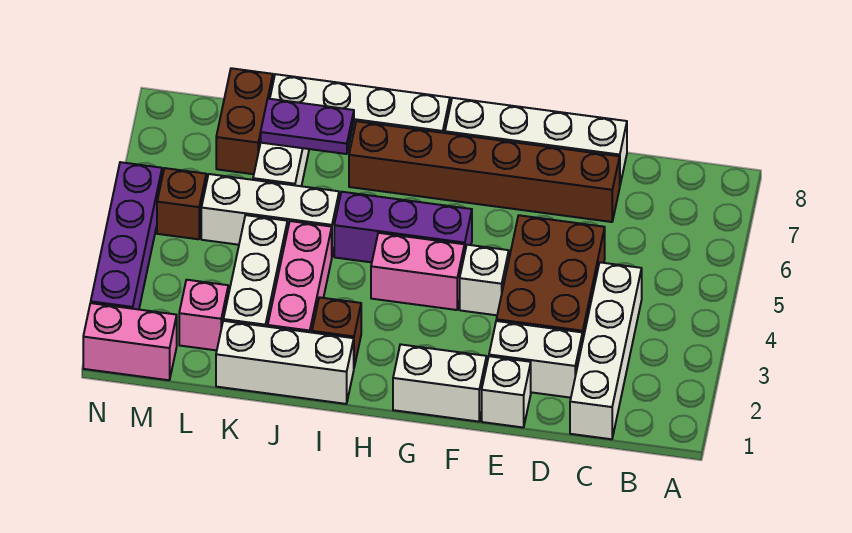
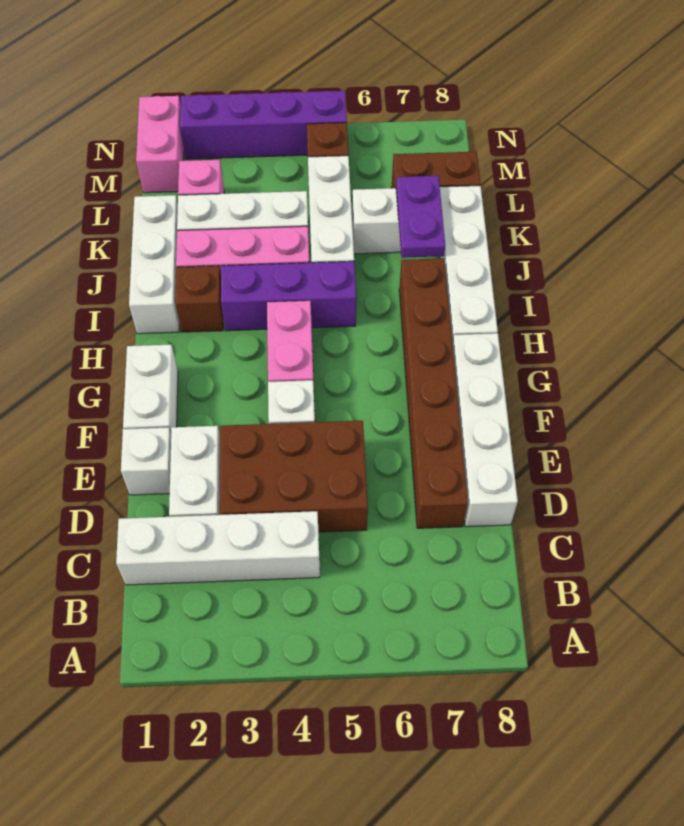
purple 1x3 brick [334,192,472,262] -> purple 1x3 brick turned to [221,261,356,331]

